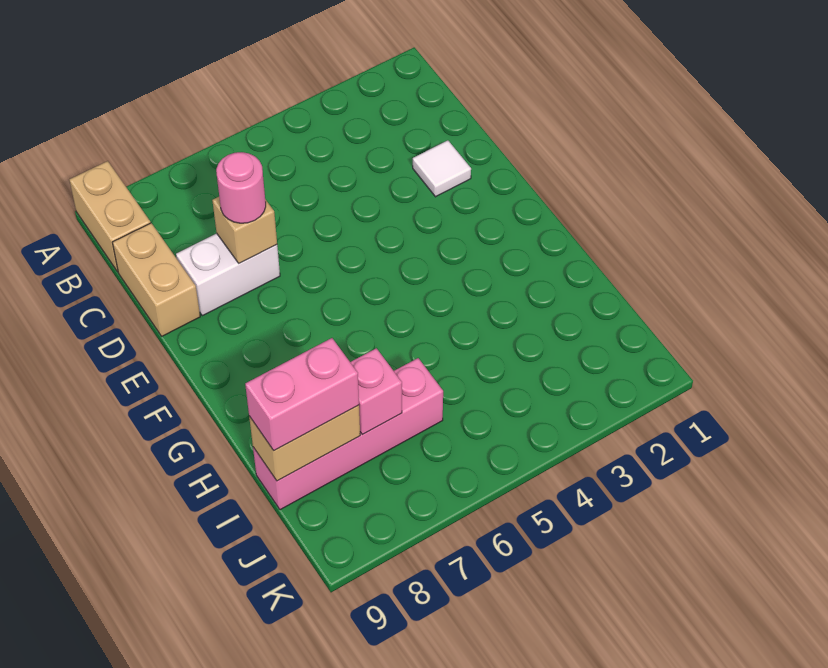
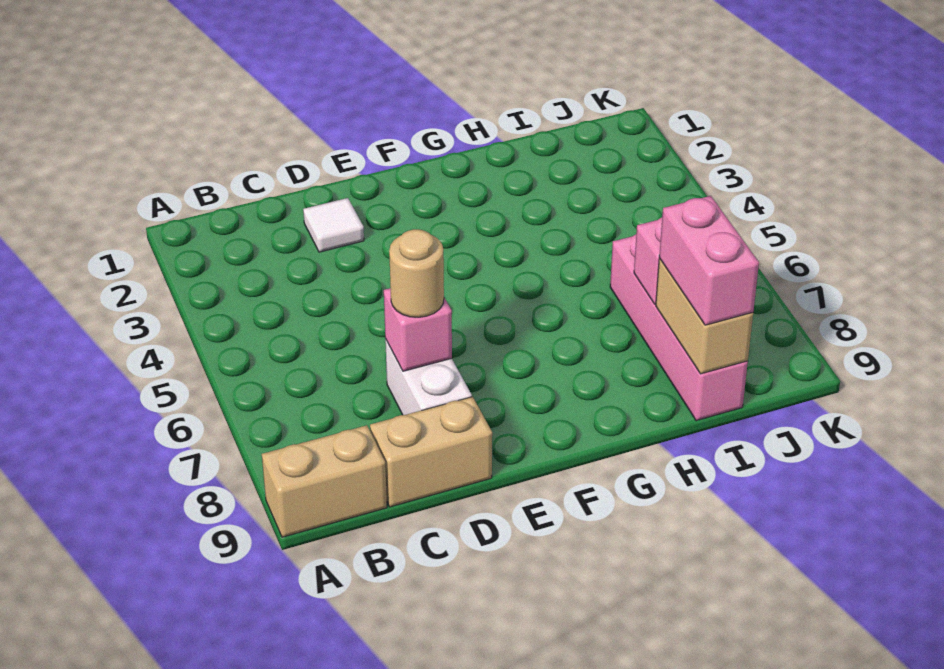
tan 1x1 brick [212,197,277,263] -> pink 1x1 brick [384,288,452,371]
pink 1x1 round brick [216,152,266,223] -> tan 1x1 round brick [389,229,444,317]

